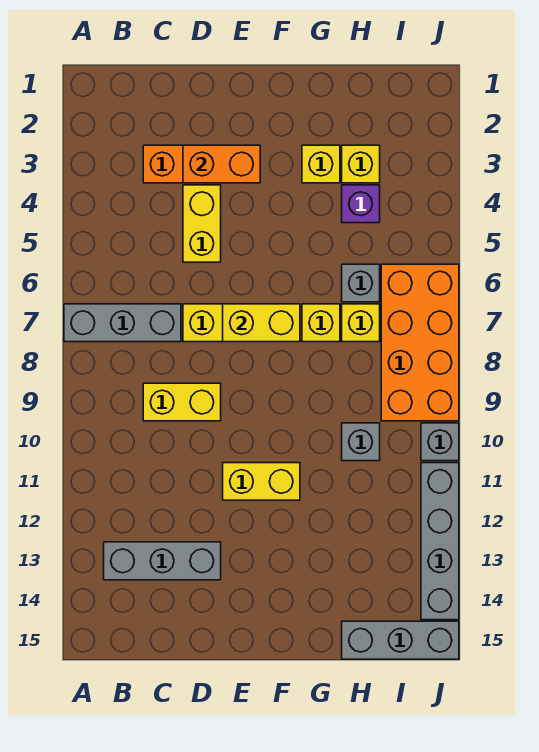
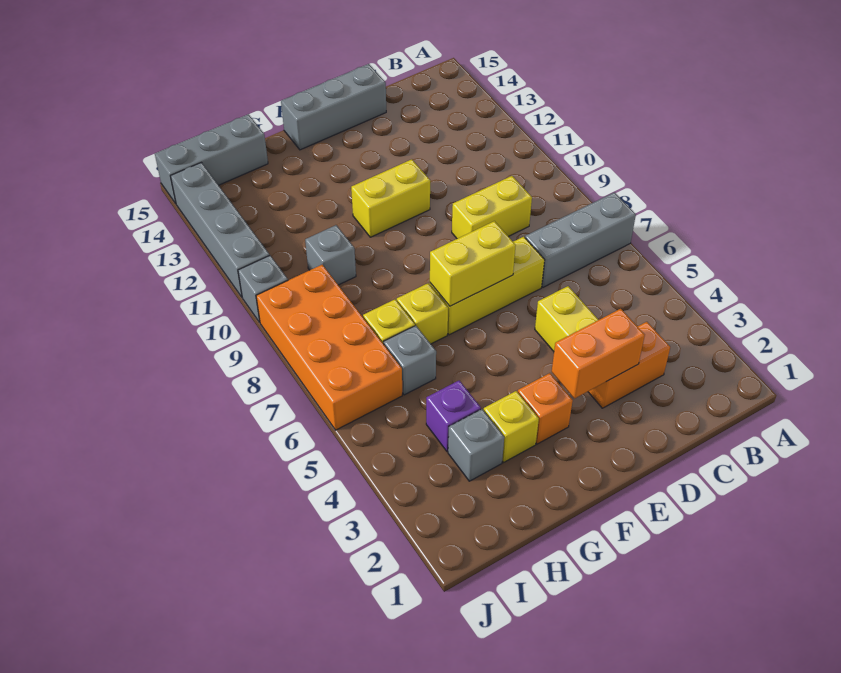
grey 1x3 brick [104,542,221,580] -> grey 1x3 brick moved to [281,64,386,150]
none -> orange 1x1 brick [518,373,573,444]
yellow 1x1 brick [342,145,380,183] -> grey 1x1 brick [448,409,504,481]

